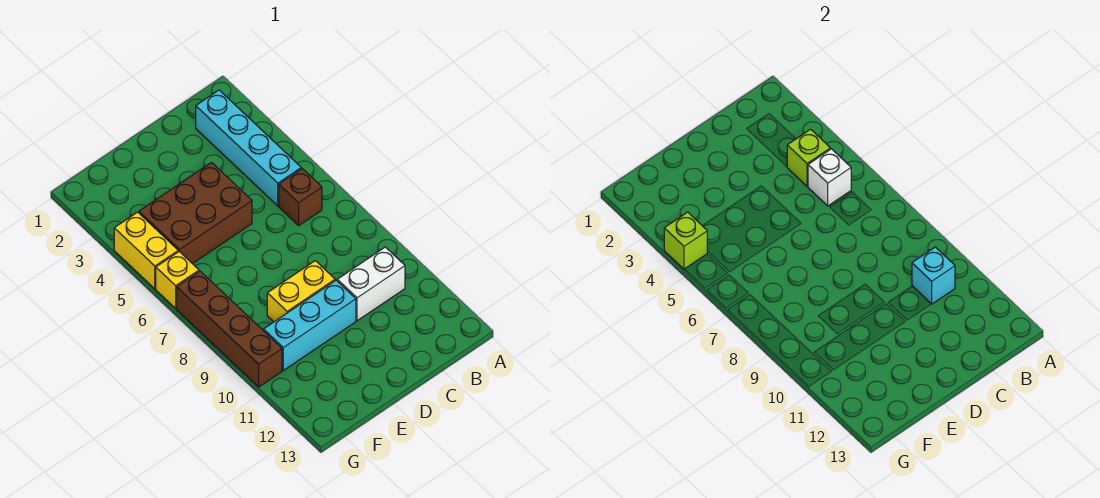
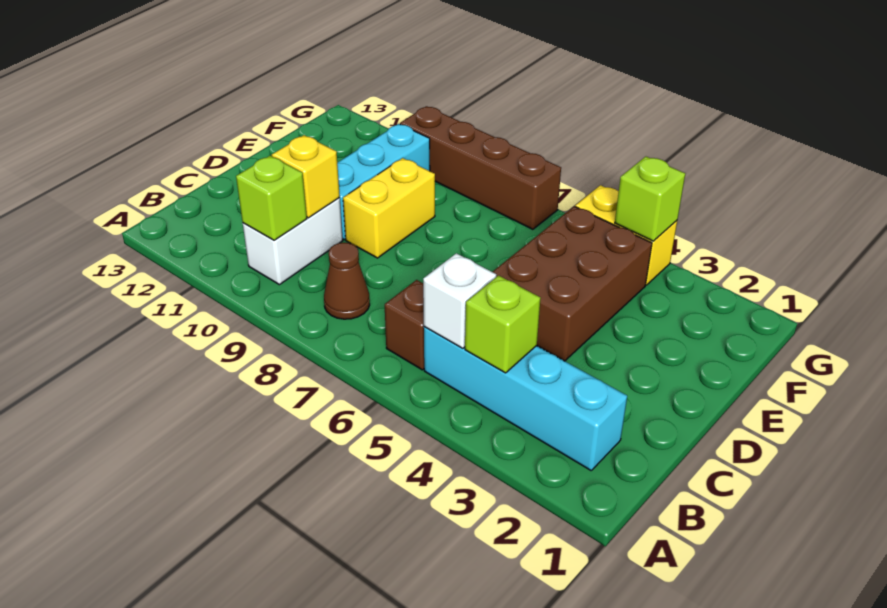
none -> brown 1x1 cone [324,243,370,319]
cyan 1x1 brick [912,247,955,304] -> lime 1x1 brick [236,156,307,240]
yellow 1x1 brick [156,252,199,308] -> yellow 1x1 brick moved to [272,135,340,218]

